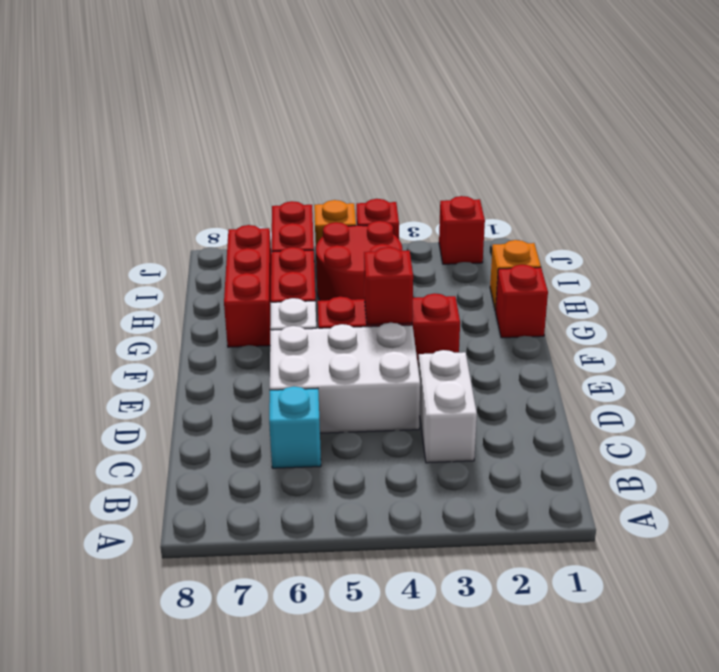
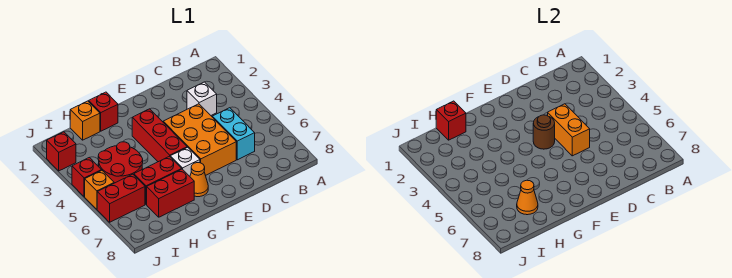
white 1x2 brick [418,350,477,463] -> white 1x1 brick [187,82,217,115]
cyan 1x1 brick [269,386,321,468] -> cyan 1x2 brick [212,108,255,160]
white 2x3 brick [270,323,420,433] -> orange 2x3 brick [163,104,236,175]
none -> orange 1x2 brick [548,104,590,156]
none -> brown 1x1 round brick [533,115,555,149]
red 1x1 brick [364,247,413,325] -> red 1x1 brick moved to [436,101,466,140]
none -> orange 1x1 cone [190,163,208,197]
red 1x3 brick [224,225,271,347] -> red 1x2 brick [147,169,194,217]
none -> orange 1x1 cone [517,180,538,215]

